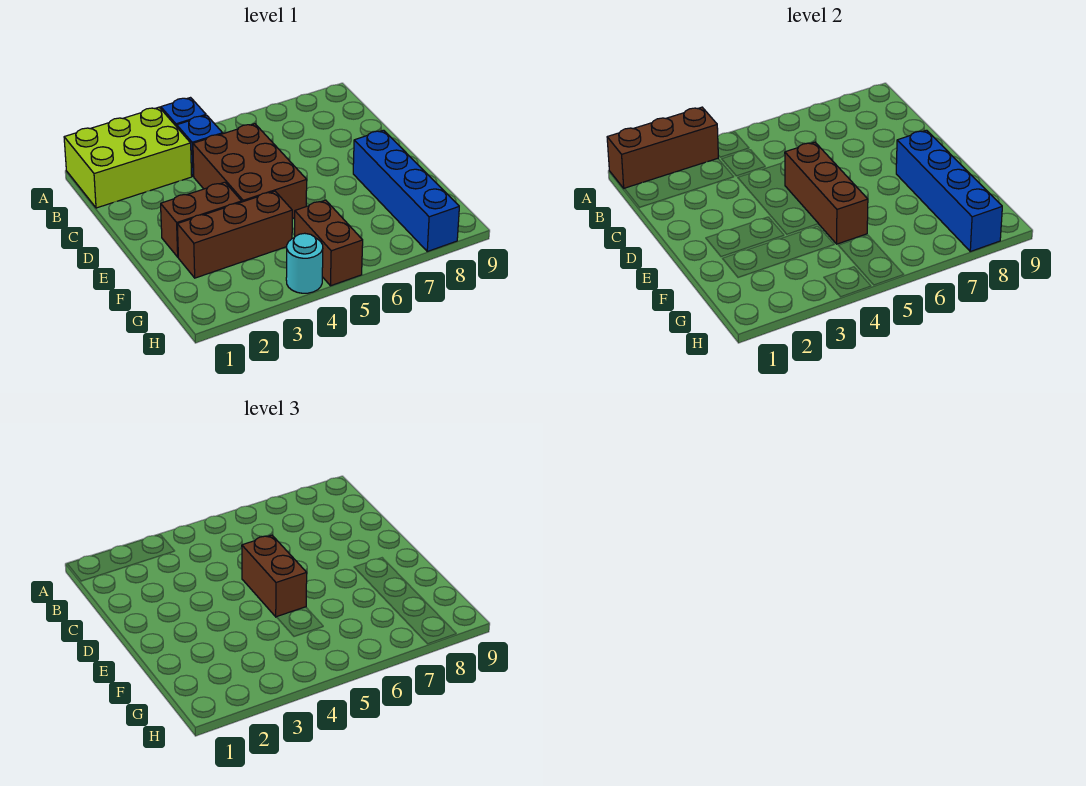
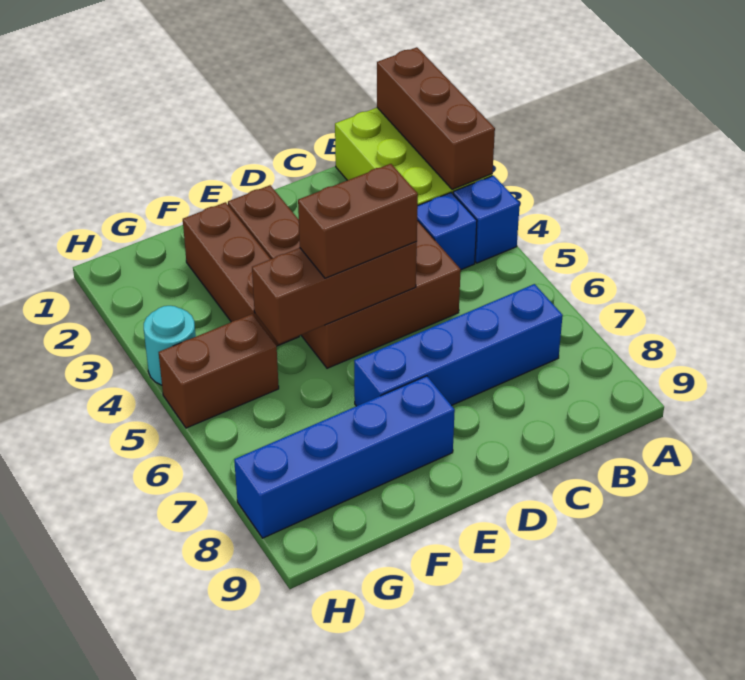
blue 1x4 brick [896,130,1002,251] -> blue 1x4 brick moved to [354,284,563,406]

